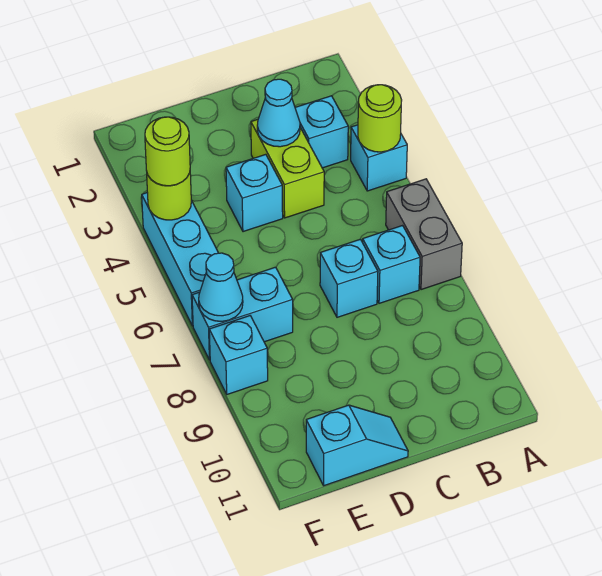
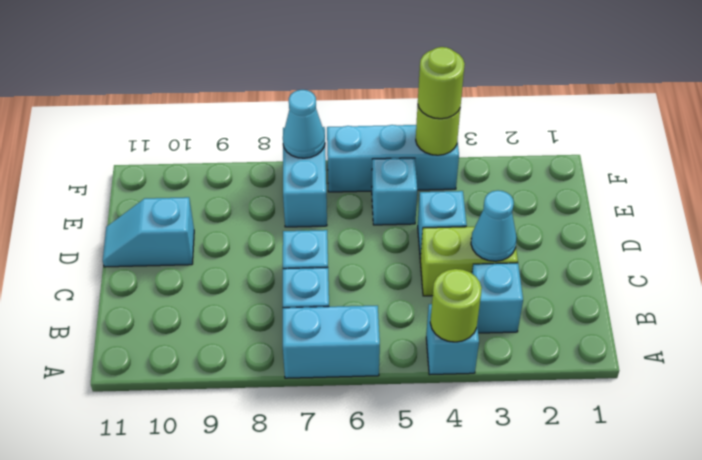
grey 1x2 brick [386,179,462,290] -> cyan 1x2 brick [283,306,380,378]
cyan 1x2 slope [306,405,408,486] -> cyan 1x2 slope turned to [103,197,194,267]
cyan 1x1 brick [209,316,268,394] -> cyan 1x1 brick moved to [372,158,417,225]

